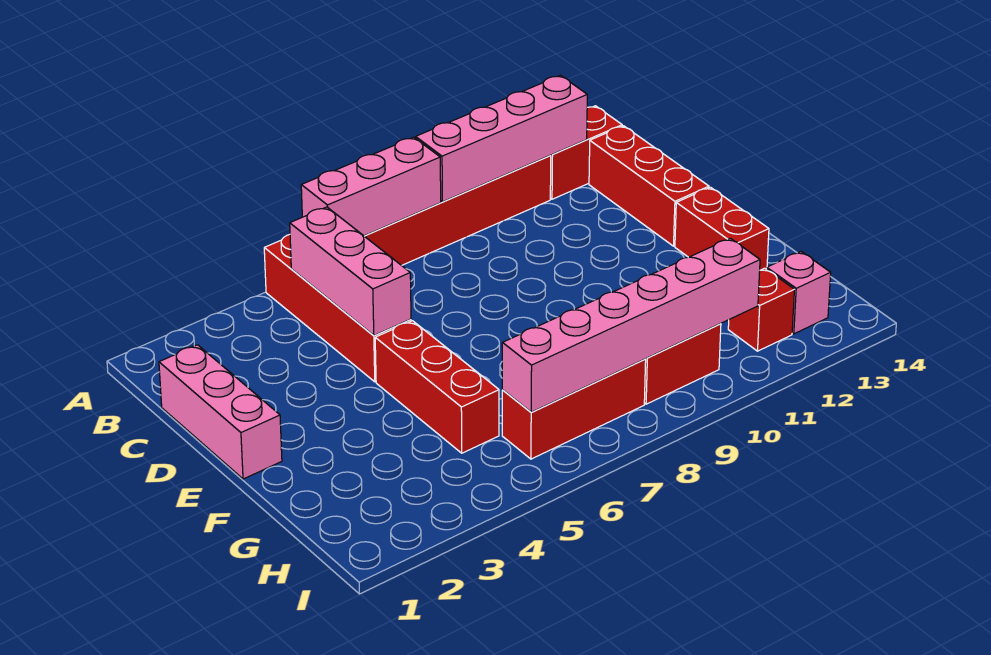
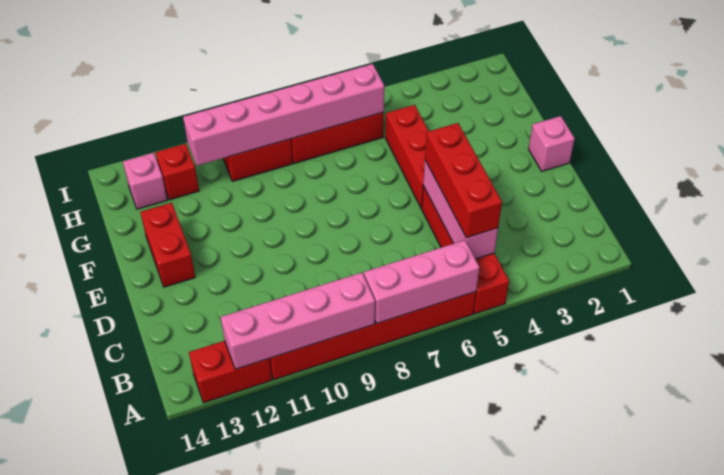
red 1x3 brick [589,126,709,246] -> red 1x3 brick moved to [425,123,502,238]
pink 1x3 brick [159,345,282,479] -> pink 1x1 brick [529,116,575,171]

